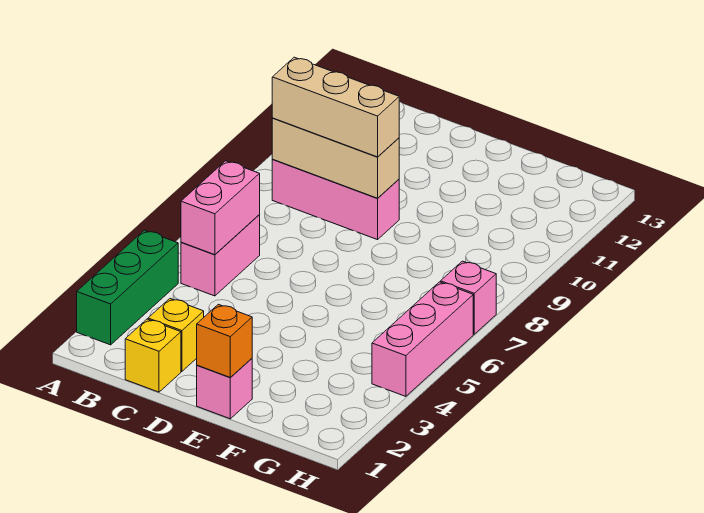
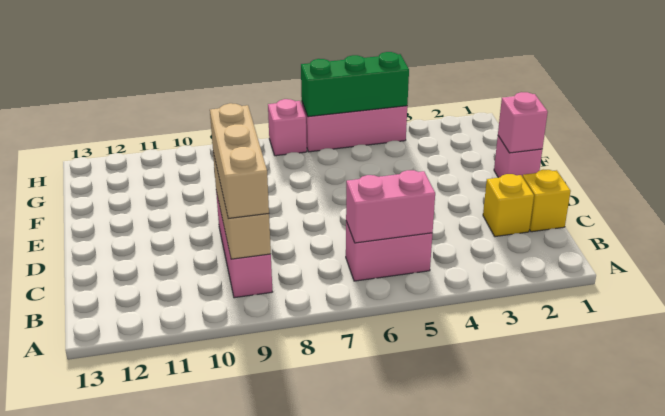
green 1x3 brick [77,230,178,345] -> green 1x3 brick moved to [301,52,409,117]
orange 1x1 brick [197,304,252,378] -> pink 1x1 brick [498,92,548,153]

